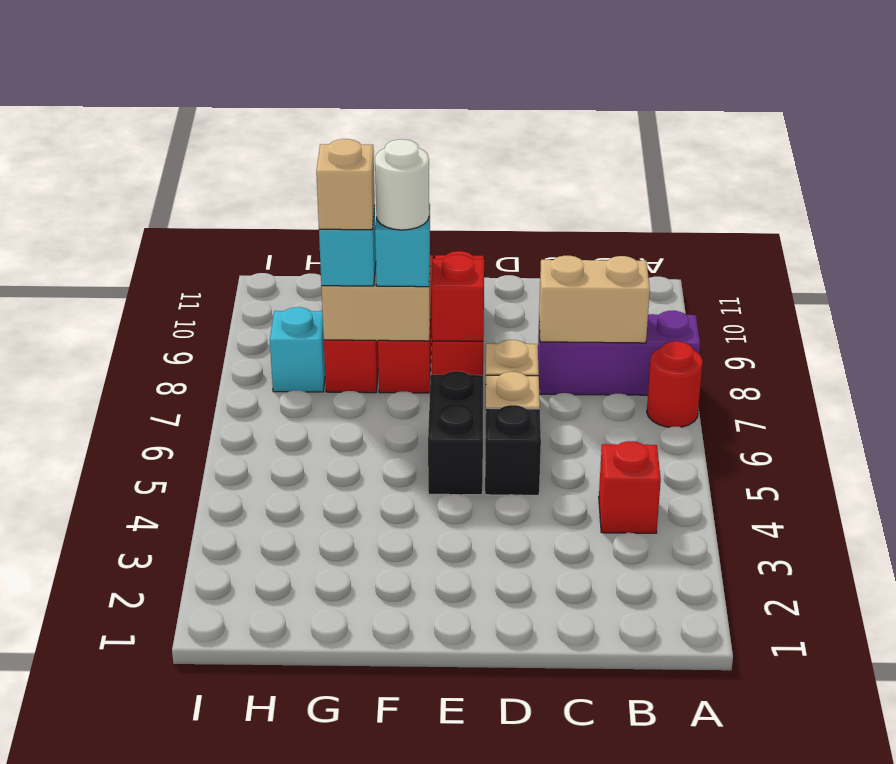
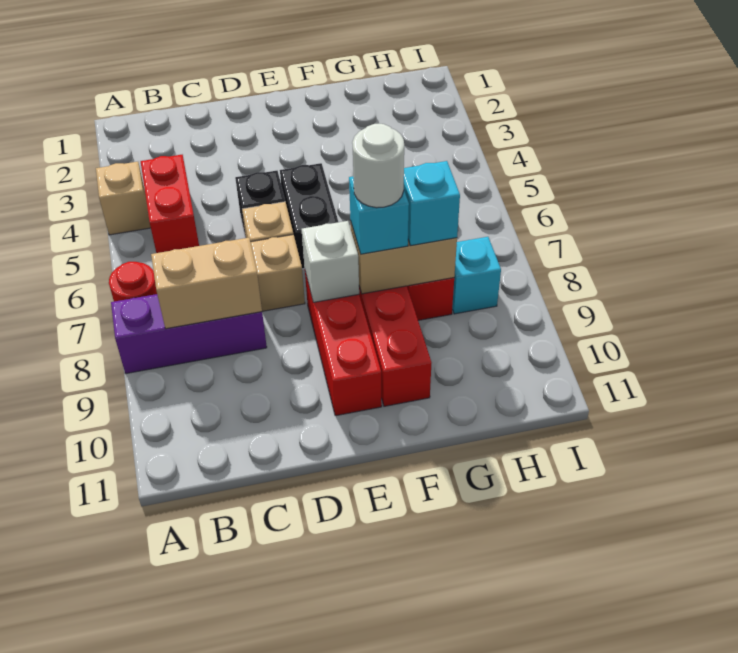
red 1x1 brick [599,441,661,533] -> red 1x2 brick [141,155,199,253]
red 1x1 brick [432,255,484,341] -> white 1x1 brick [302,221,359,302]
tan 1x1 brick [316,139,375,230] -> tan 1x1 brick moved to [96,162,151,235]

